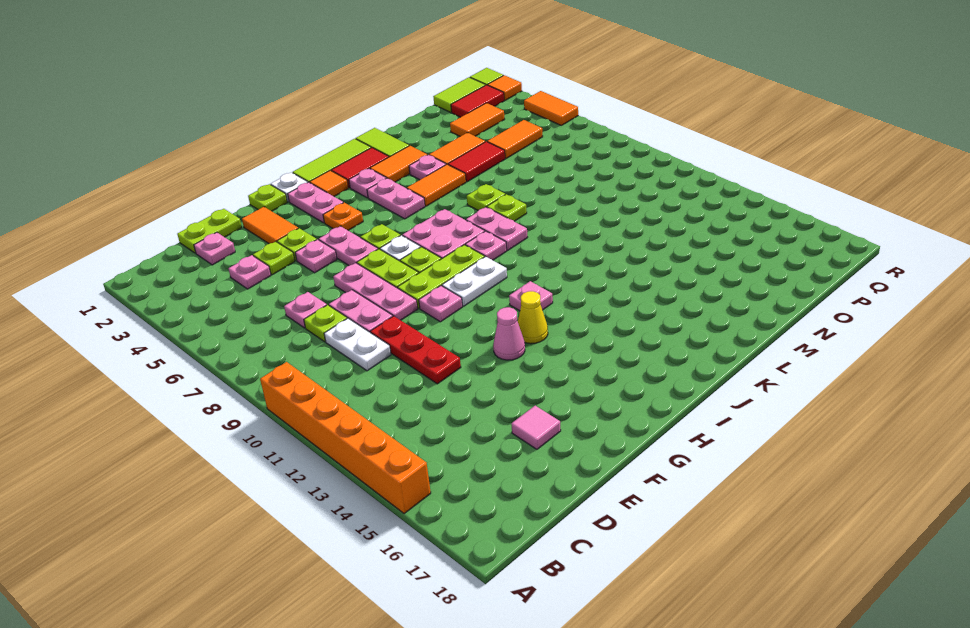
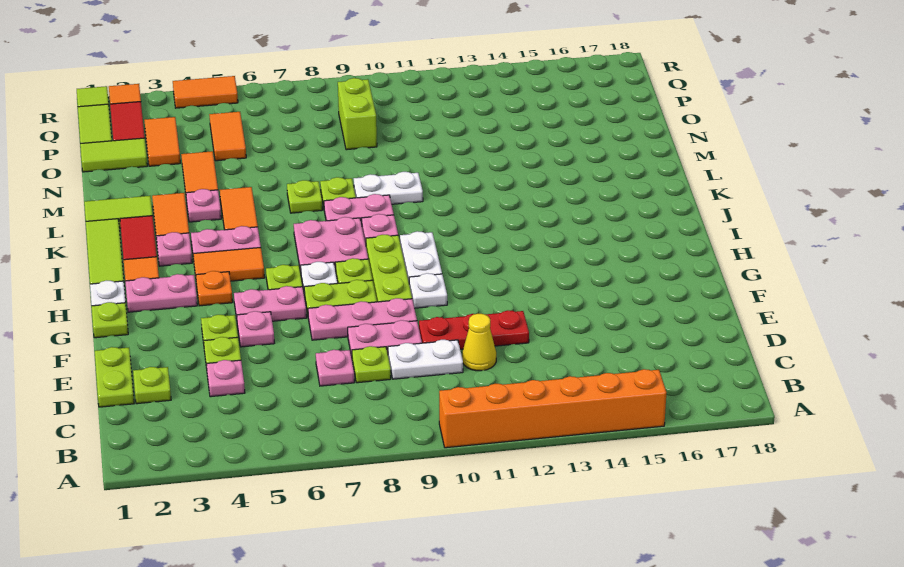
pink 1x1 plate [194,232,235,265] -> lime 1x1 plate [133,367,171,404]
pink 1x1 tile [511,406,561,449] -> none
orange 1x2 tile [242,207,298,244] -> orange 1x2 tile moved to [193,248,265,281]
pink 1x1 plate [419,286,462,322] -> white 1x1 plate [409,273,447,308]
pink 1x1 cone [493,307,525,360] -> none
yellow 1x1 cone [518,291,548,344] -> yellow 1x1 cone moved to [462,314,496,371]
pink 1x1 plate [509,281,553,311] -> none
none -> white 1x2 plate [354,172,423,204]
red 1x2 tile [448,142,505,182] -> none
none -> lime 1x2 tile [80,138,147,172]
none -> lime 1x2 brick [338,78,377,150]

